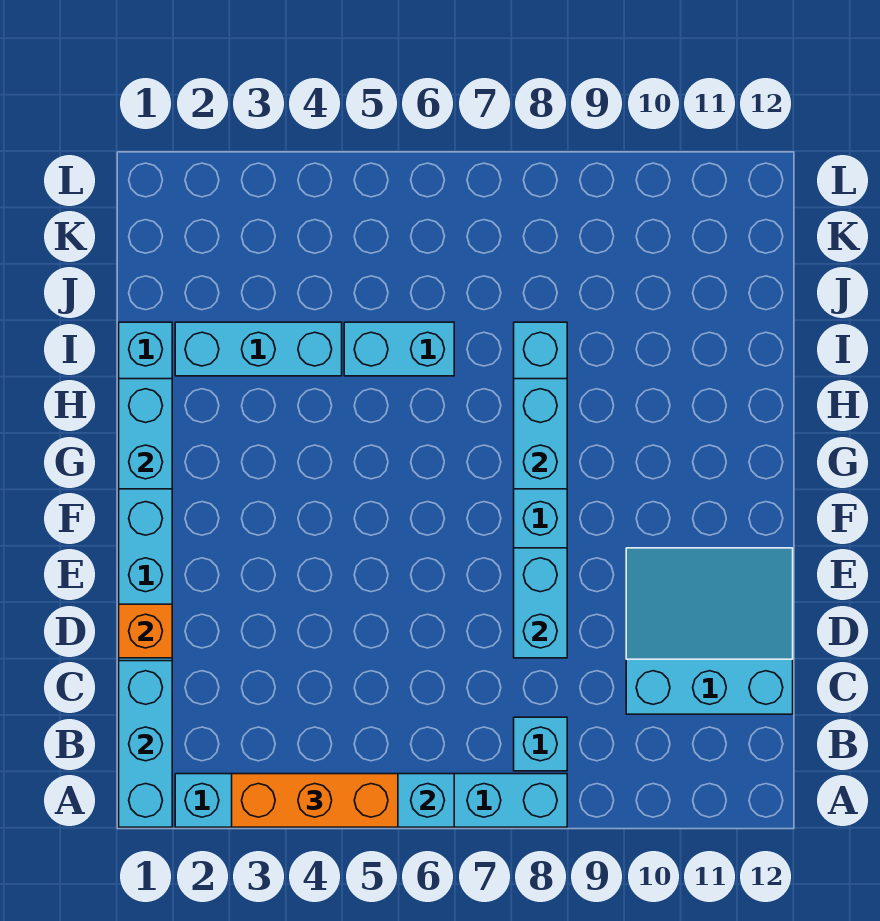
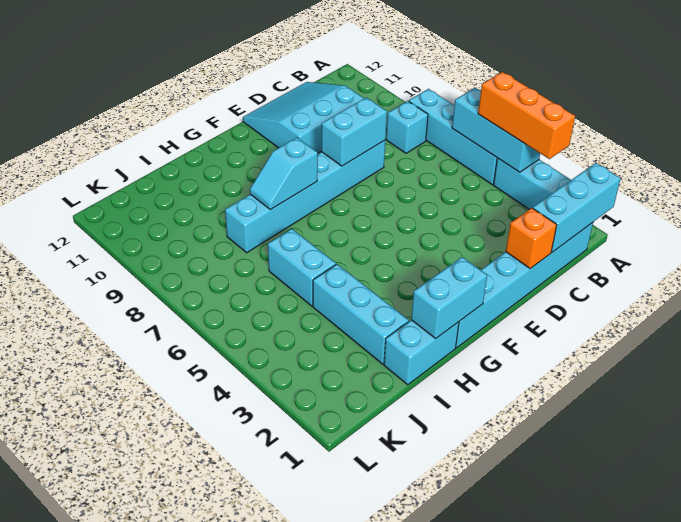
cyan 3x3 slope [626,548,793,714] -> cyan 3x3 slope turned to [243,82,364,153]
cyan 1x2 brick [514,379,567,489] -> cyan 1x2 slope [250,138,318,210]

